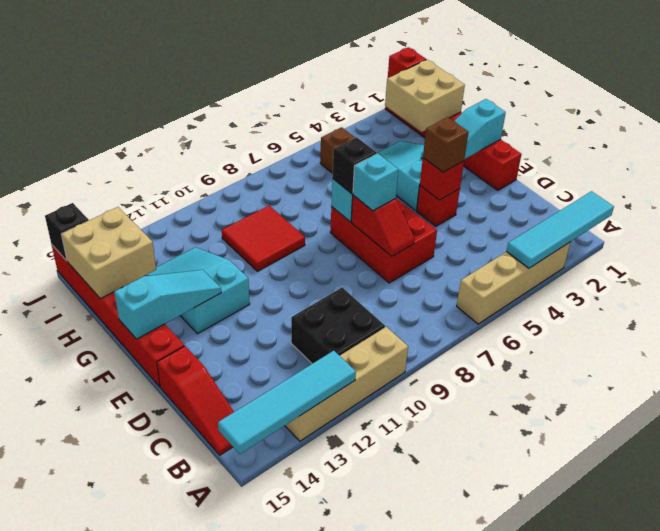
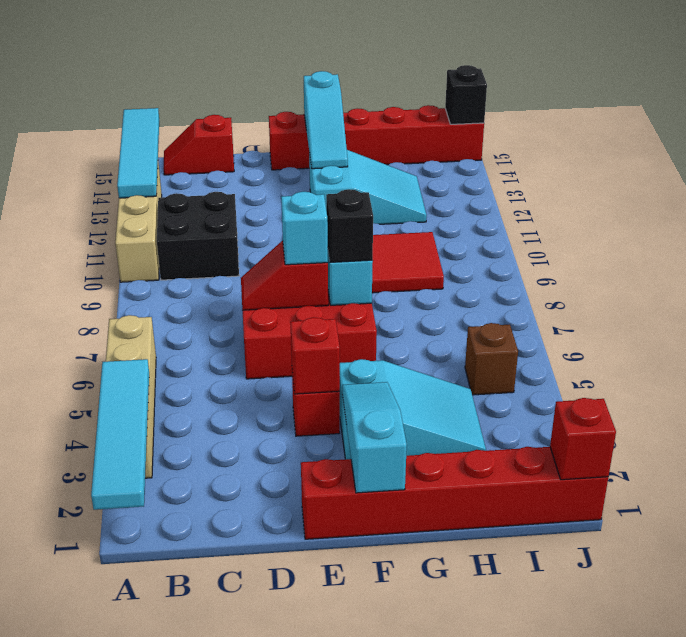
red 1x3 slope [157,346,234,455] -> red 1x2 slope [163,115,234,175]
brown 1x1 brick [423,117,469,172] -> none
tan 2x2 brick [385,60,465,132] -> none
tan 2x2 brick [61,207,156,299] -> none

